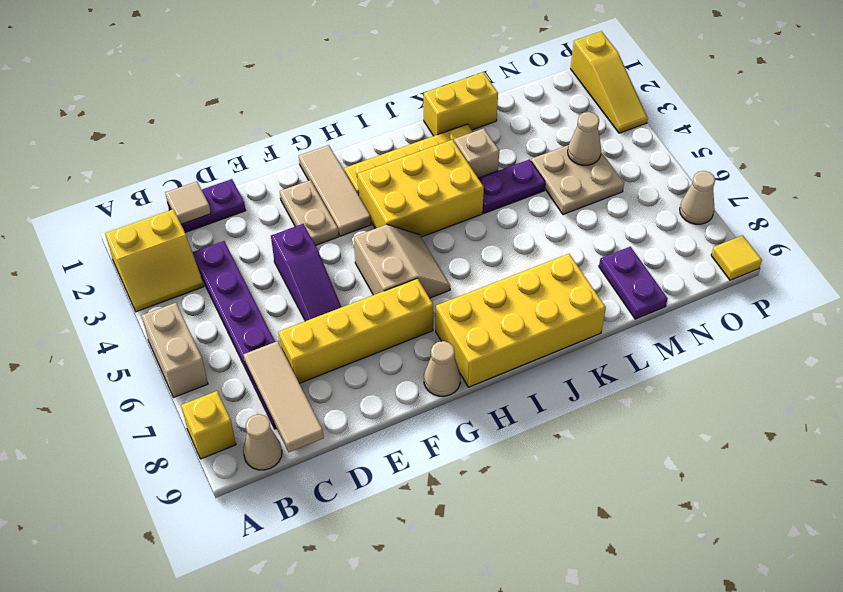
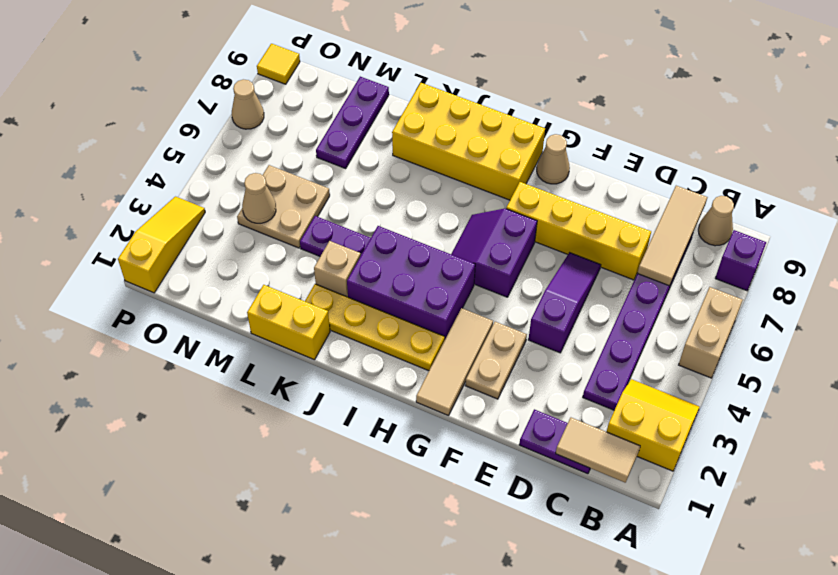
yellow 1x1 brick [181,391,236,459] -> purple 1x1 brick [715,230,766,291]
tan 1x1 tile [165,182,211,224] -> tan 1x2 tile [556,418,640,483]
tan 2x2 slope [354,225,450,298] -> purple 2x2 slope [451,209,537,297]
yellow 2x3 brick [357,140,484,237] -> purple 2x3 brick [347,226,475,339]
purple 1x2 plate [599,247,668,319] -> purple 1x3 plate [316,77,389,168]

